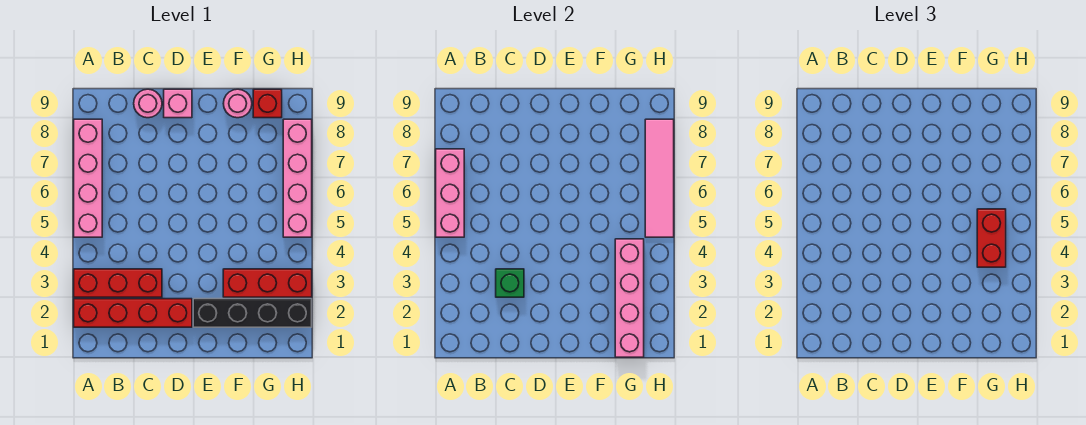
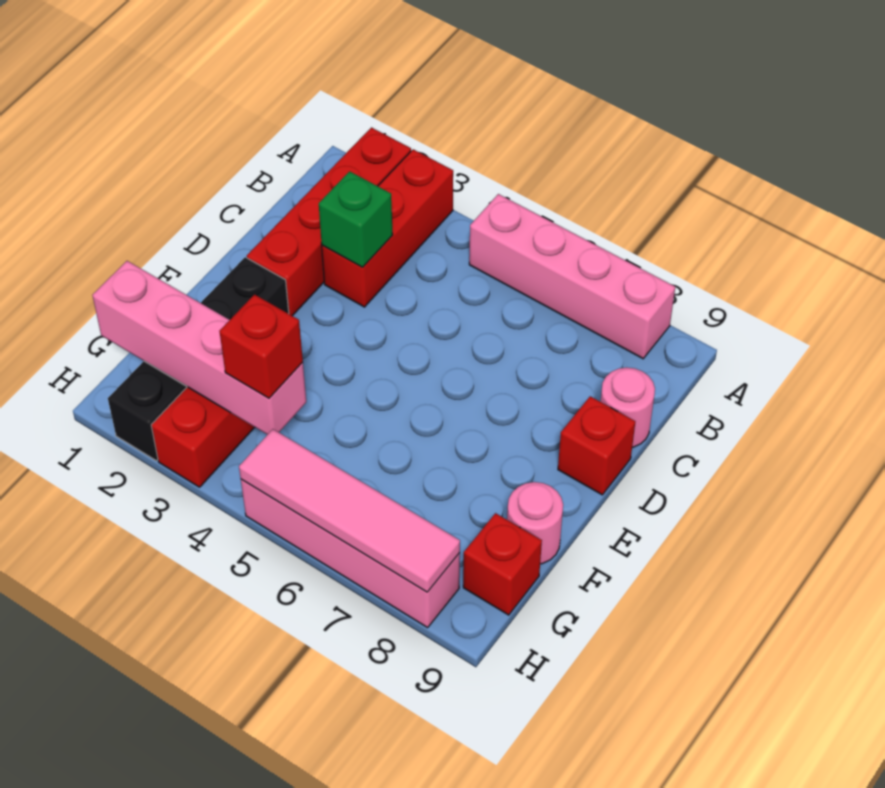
pink 1x3 brick [436,149,464,237] -> none
pink 1x1 brick [164,89,192,118] -> red 1x1 brick [558,396,635,495]
red 1x2 brick [977,209,1006,267] -> red 1x1 brick [219,295,303,398]

